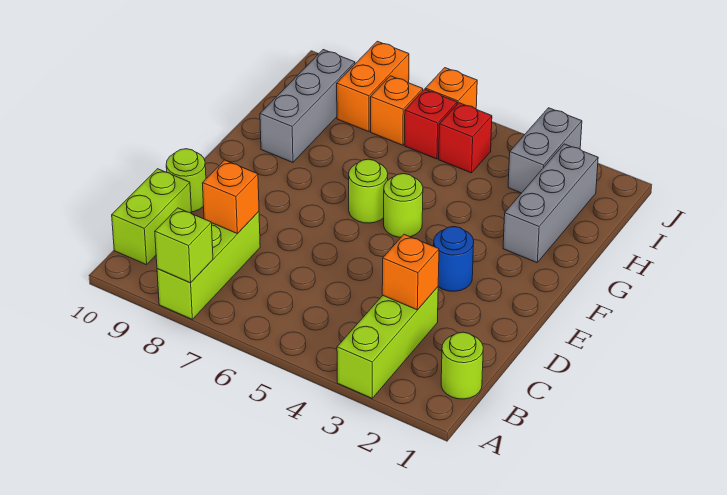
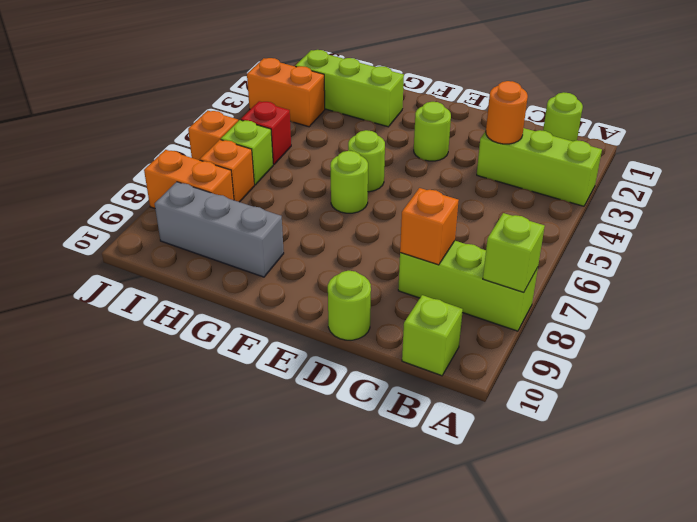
lime 1x2 brick [112,169,192,265] -> lime 1x1 brick [402,295,463,376]
orange 1x1 brick [382,234,439,310] -> orange 1x1 round brick [486,81,528,144]
blue 1x1 round brick [434,227,474,291] -> lime 1x1 round brick [414,102,451,161]
grey 1x3 brick [503,144,598,263] -> lime 1x3 brick [295,50,404,127]
grey 1x2 brick [508,108,582,193] -> orange 1x2 brick [247,58,325,127]
red 1x1 brick [404,89,457,159] -> lime 1x1 brick [221,120,273,185]

